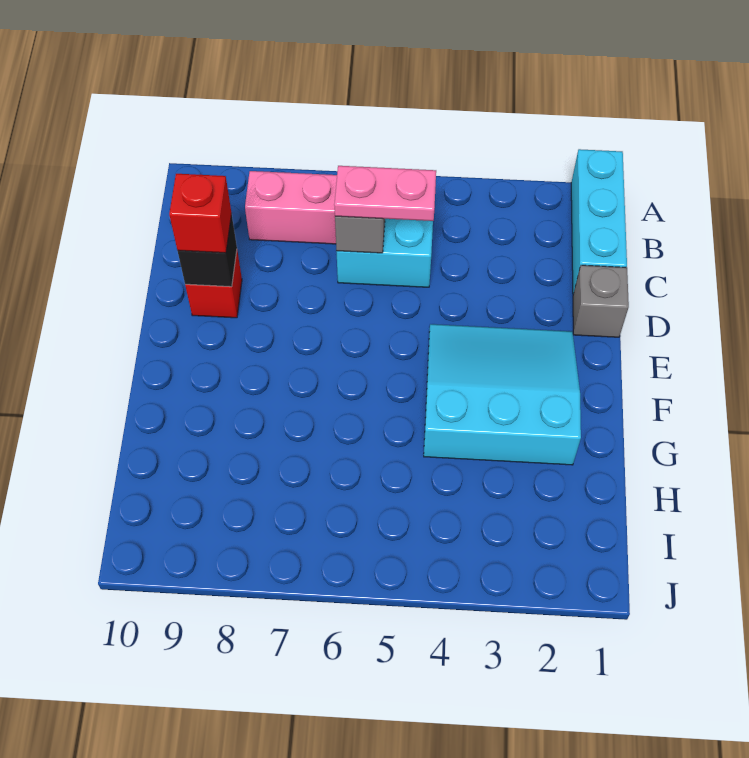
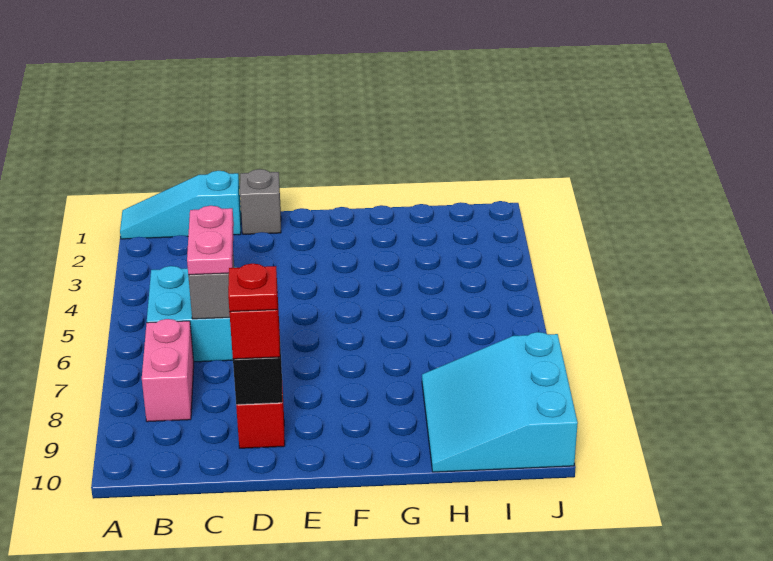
cyan 1x3 brick [571,149,627,294] -> cyan 1x3 slope [120,171,241,239]
none -> red 1x1 plate [228,264,277,312]
cyan 3x3 slope [424,324,581,465] -> cyan 3x3 slope moved to [422,332,578,472]

